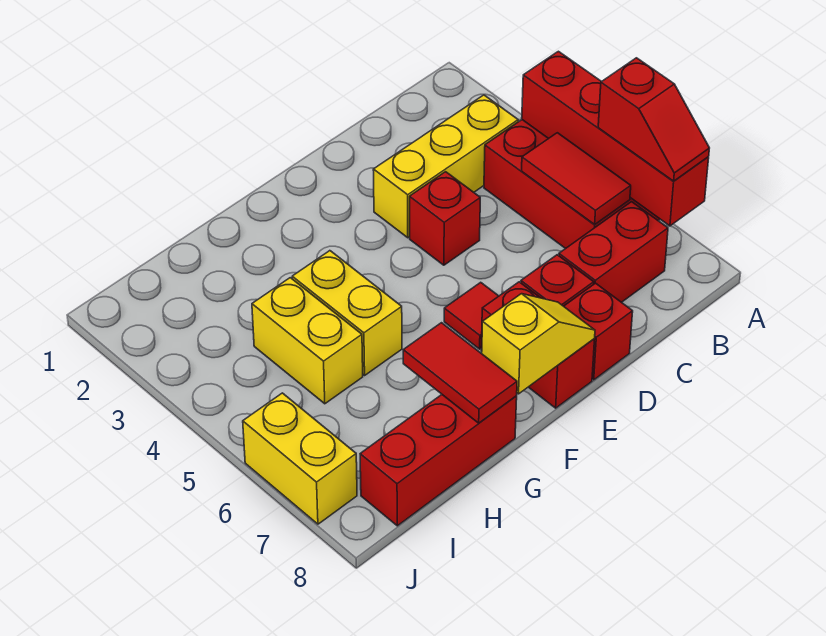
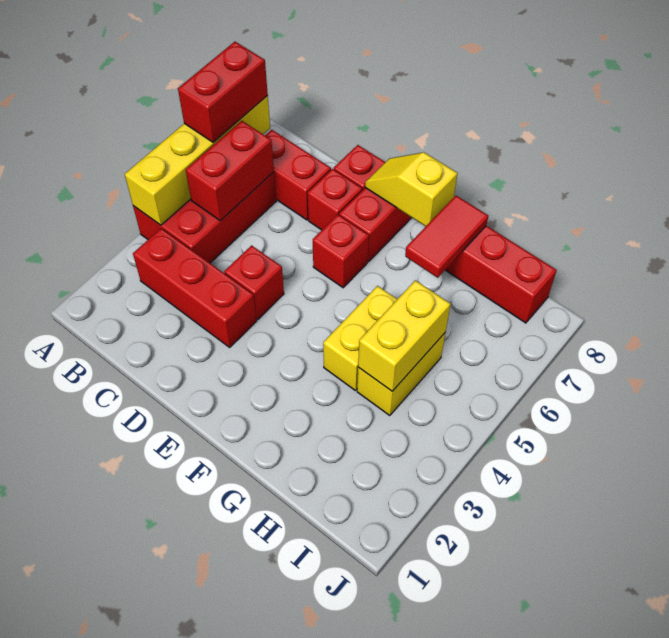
red 1x4 brick [522,51,709,226] -> yellow 1x4 brick [125,96,270,225]
red 1x2 slope [598,58,709,181] -> red 1x2 brick [178,42,268,142]
yellow 1x3 brick [373,95,518,238] -> red 1x3 brick [133,228,257,347]
red 1x2 tile [522,133,631,224] -> red 1x2 brick [186,121,274,221]
red 1x1 tile [444,282,498,349] -> red 1x1 brick [313,215,369,288]
yellow 1x2 brick [243,393,357,524] -> yellow 1x2 brick moved to [358,280,451,391]

